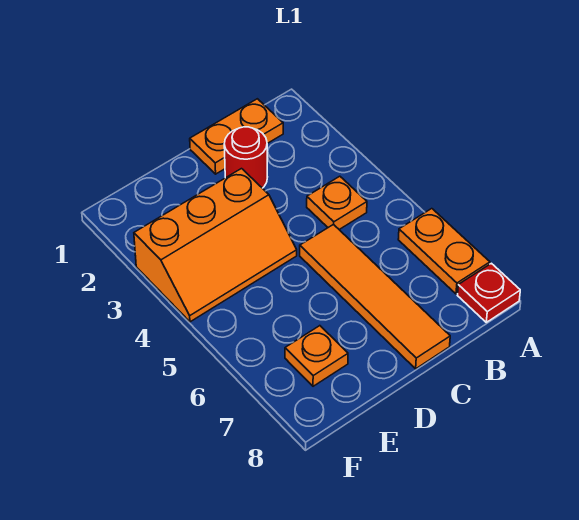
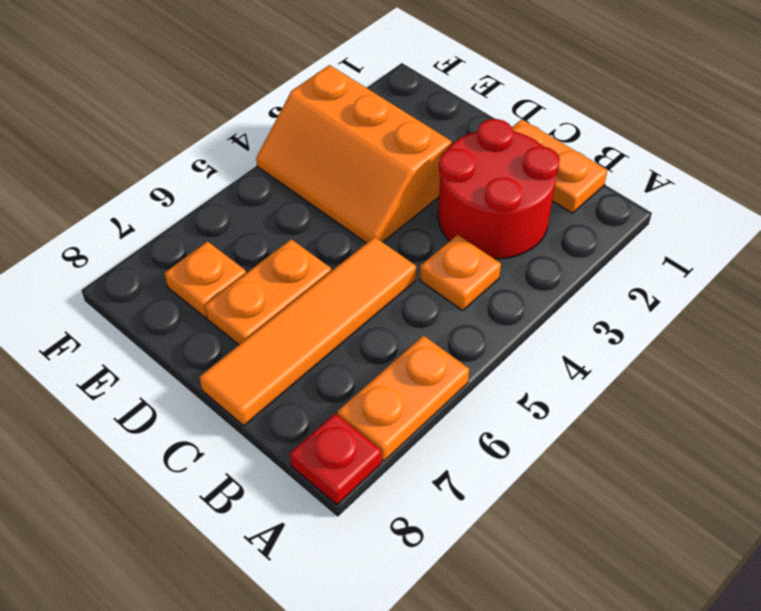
red 1x1 round brick [224,127,267,188] -> red 2x2 round brick [438,119,560,259]
none -> orange 1x2 plate [205,239,331,345]

